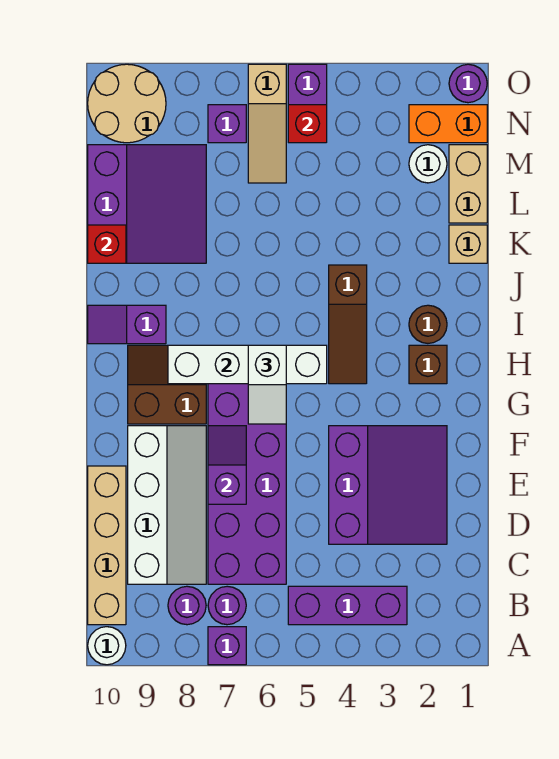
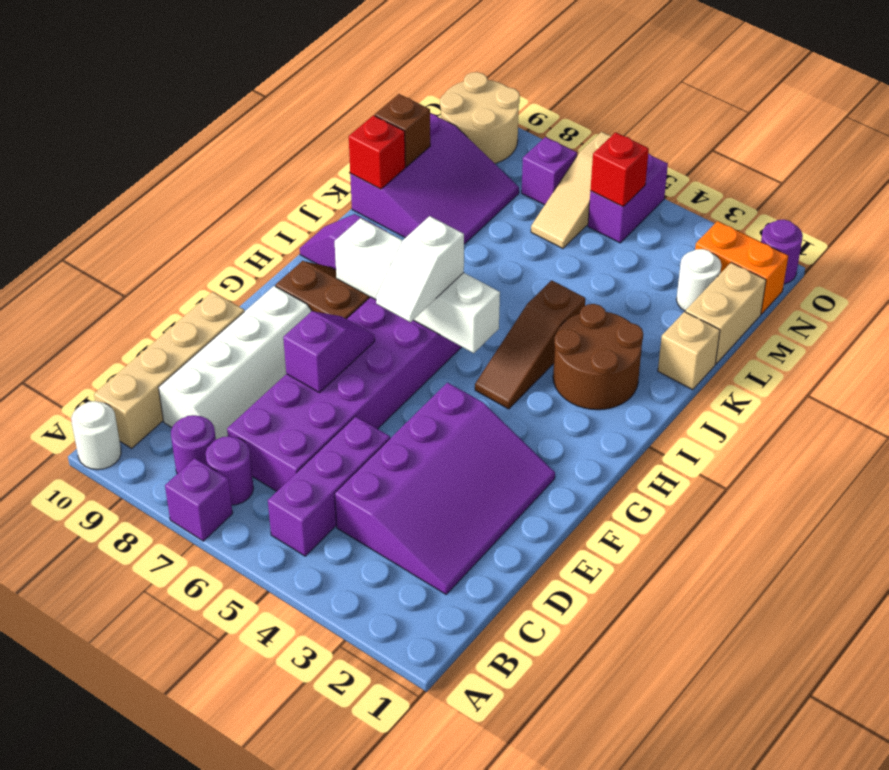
purple 1x3 brick [288,586,407,625] -> purple 1x3 brick turned to [268,416,390,556]
purple 3x3 slope [329,426,447,544] -> purple 3x4 slope [335,383,555,594]
brown 1x1 brick [409,345,447,384] -> brown 1x1 brick moved to [375,94,430,167]
brown 1x1 round brick [409,305,447,343] -> brown 2x2 round brick [553,304,643,410]

